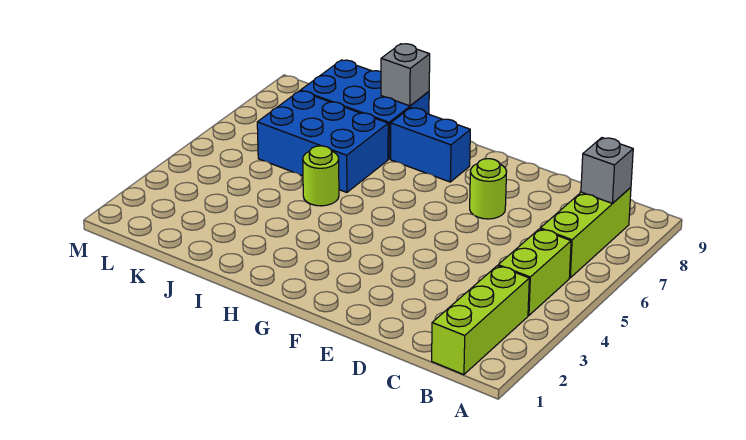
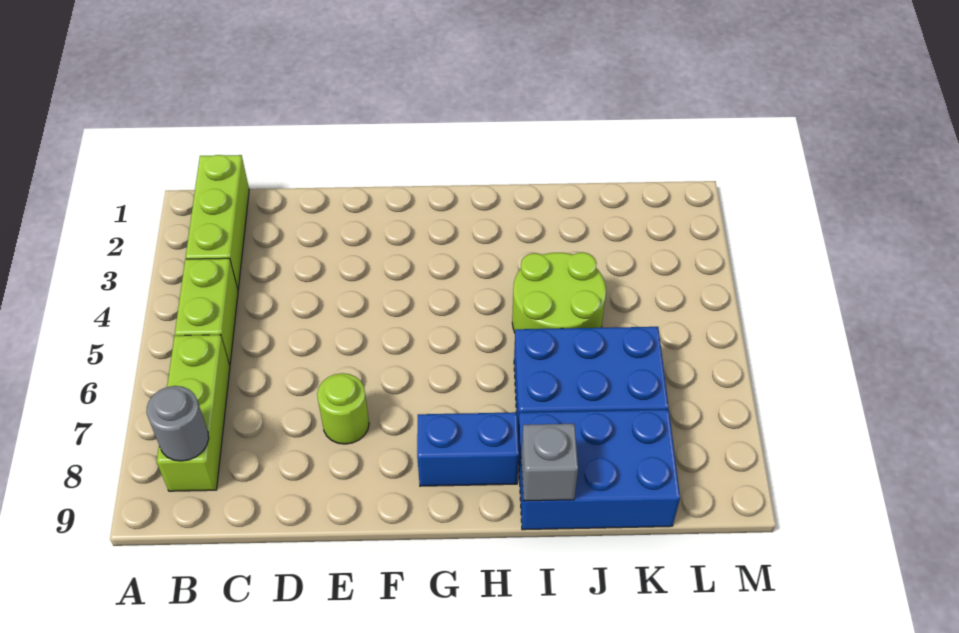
grey 1x1 brick [581,138,633,203] -> grey 1x1 round brick [147,386,209,461]
lime 1x1 round brick [303,146,339,206] -> lime 2x2 round brick [512,252,606,332]

